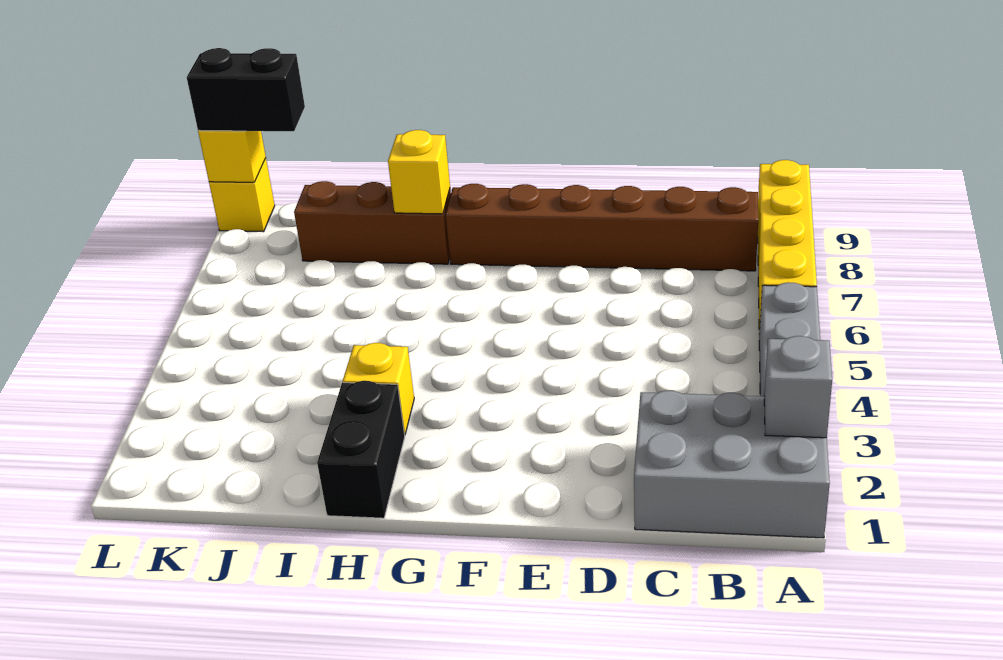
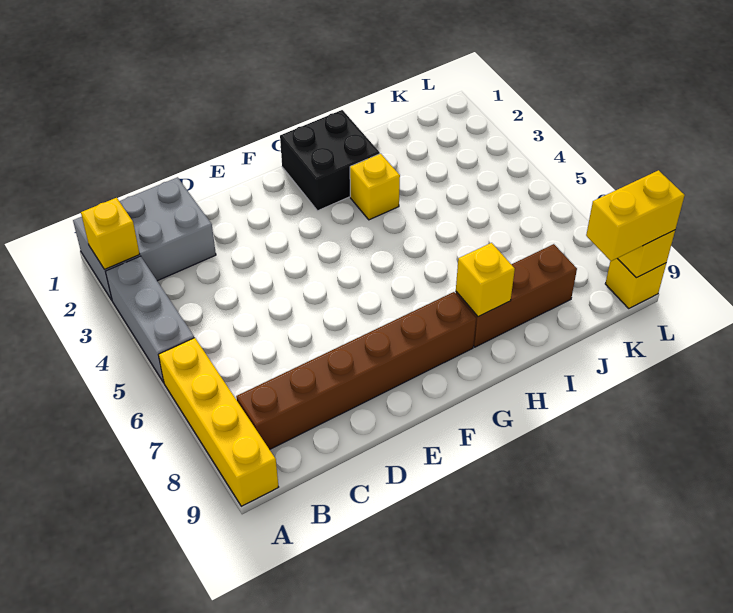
grey 1x1 brick [764,336,832,438] -> yellow 1x1 brick [81,198,140,270]
black 1x2 brick [317,381,405,518] -> black 2x2 brick [280,110,380,211]
black 1x2 brick [187,48,305,131] -> yellow 1x2 brick [586,170,685,261]

